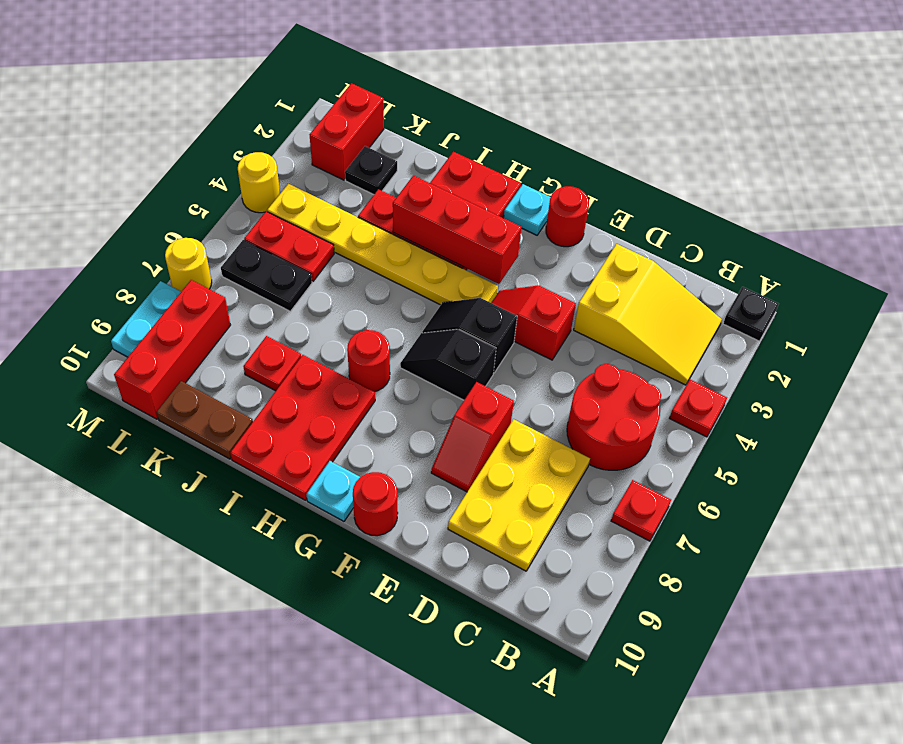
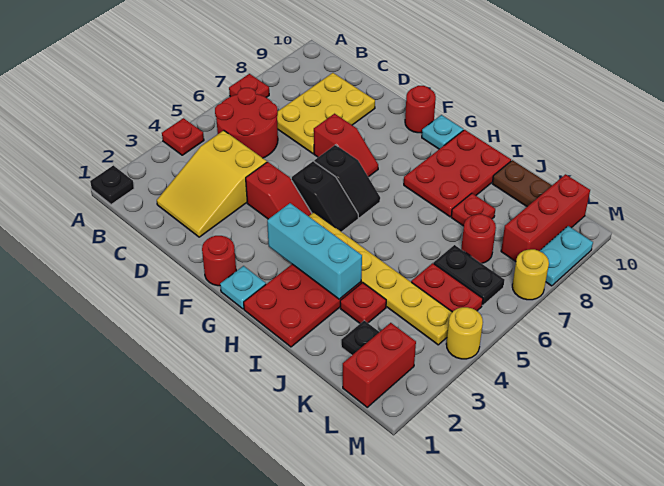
yellow 2x3 slope [574,244,722,385] -> yellow 2x3 slope turned to [157,130,267,237]
red 1x2 slope [431,382,514,492] -> red 1x2 slope turned to [314,114,378,177]
red 1x3 brick [393,176,522,284] -> cyan 1x3 brick [267,203,362,299]
red 1x1 round brick [347,330,390,392] -> red 1x1 round brick moved to [461,214,496,263]

